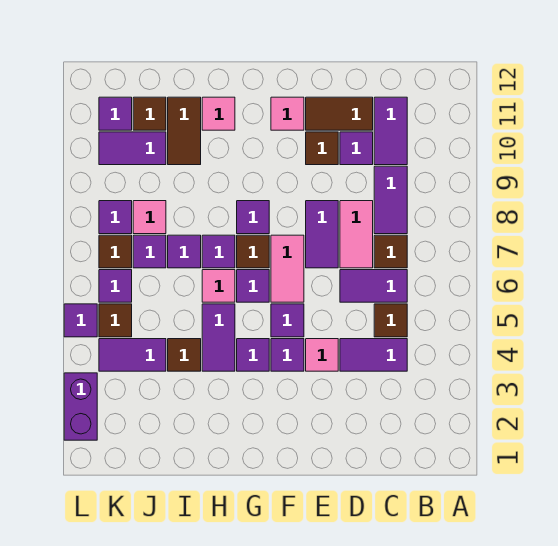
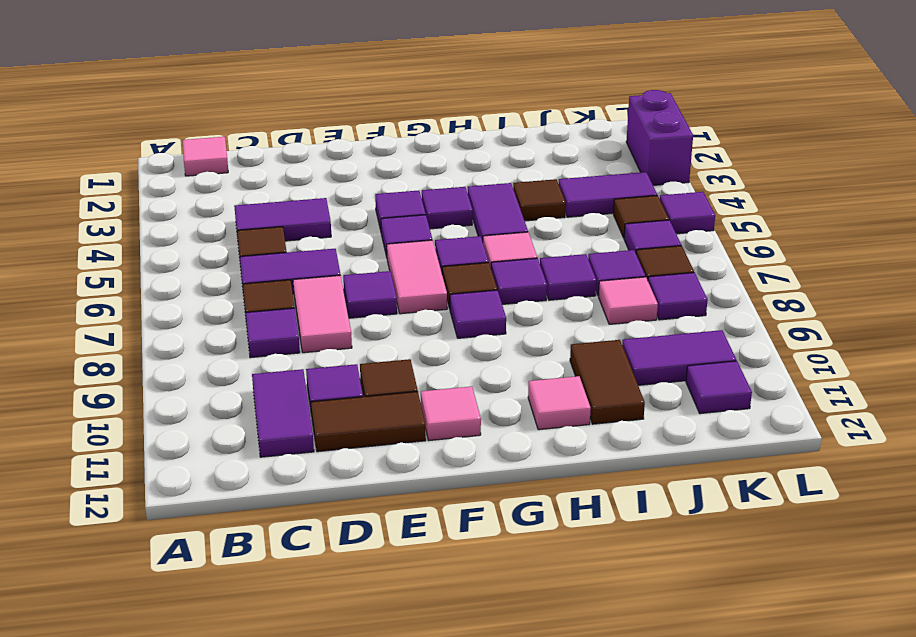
purple 1x2 tile [374,166,407,234] -> purple 1x1 tile [246,308,300,358]
pink 1x1 tile [306,339,338,371] -> pink 1x1 tile moved to [183,137,228,176]
purple 1x2 tile [306,201,338,268] -> purple 1x1 tile [343,271,397,318]
brown 1x1 tile [133,97,166,130] -> none

